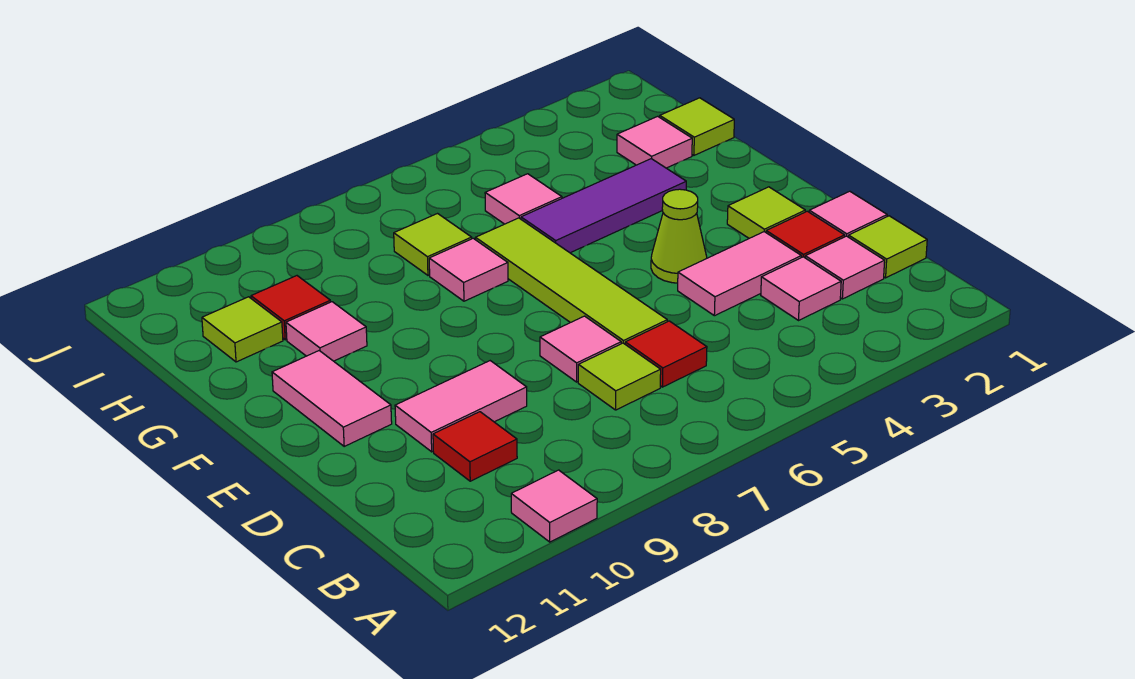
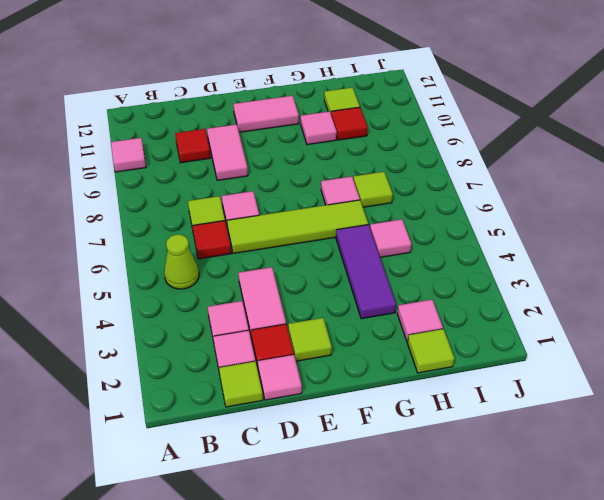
lime 1x1 cone [651,189,707,283] -> lime 1x1 cone moved to [164,235,199,289]

